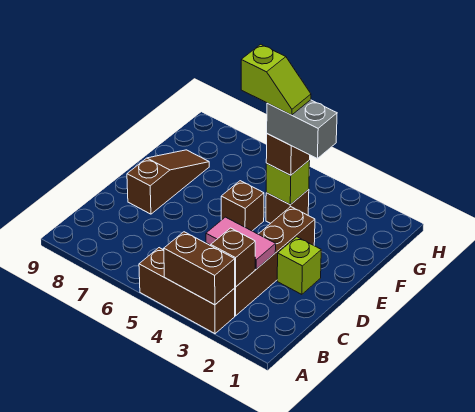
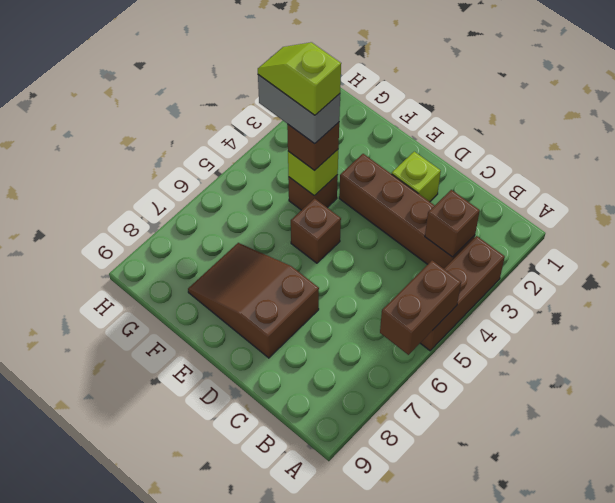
brown 1x2 brick [164,232,235,305] -> brown 1x2 brick moved to [380,261,461,355]
pink 1x2 tile [206,217,276,269] -> none
brown 1x3 slope [127,150,209,214] -> brown 2x3 slope [188,243,319,358]
grey 1x2 brick [267,100,337,158] -> grey 1x2 brick turned to [258,75,340,144]
lime 1x2 slope [241,44,311,115] -> lime 1x2 slope turned to [258,42,341,115]

